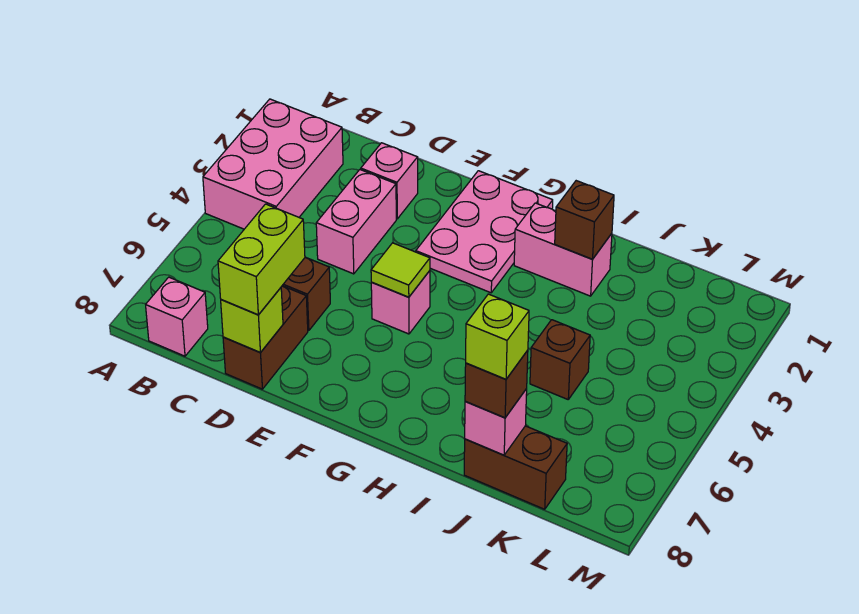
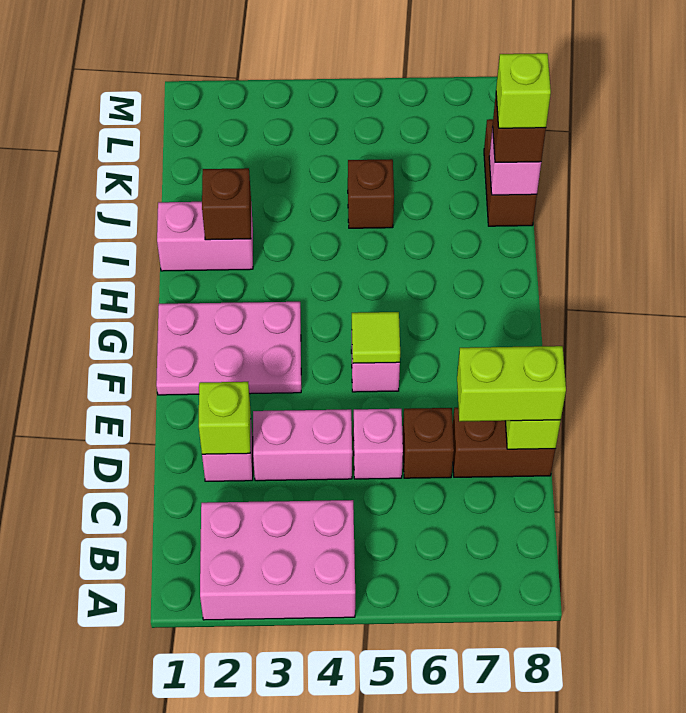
pink 1x1 brick [146,277,208,356] -> pink 1x1 brick moved to [353,409,403,479]
none -> lime 1x1 brick [199,382,251,454]
pink 1x2 brick [514,203,612,296] -> pink 1x2 brick turned to [157,202,253,271]

